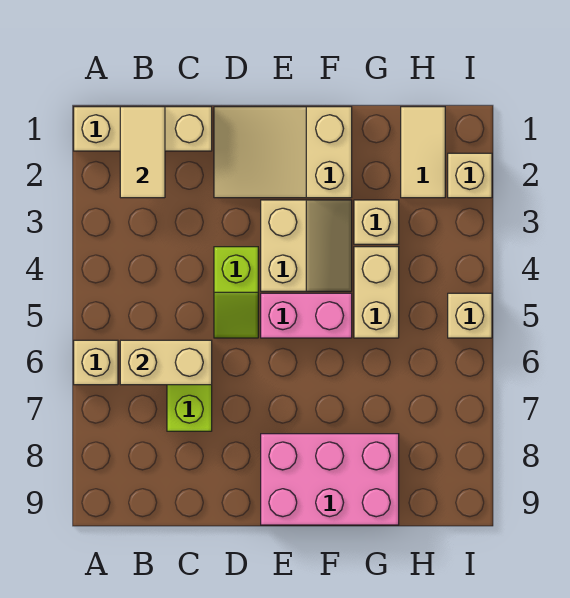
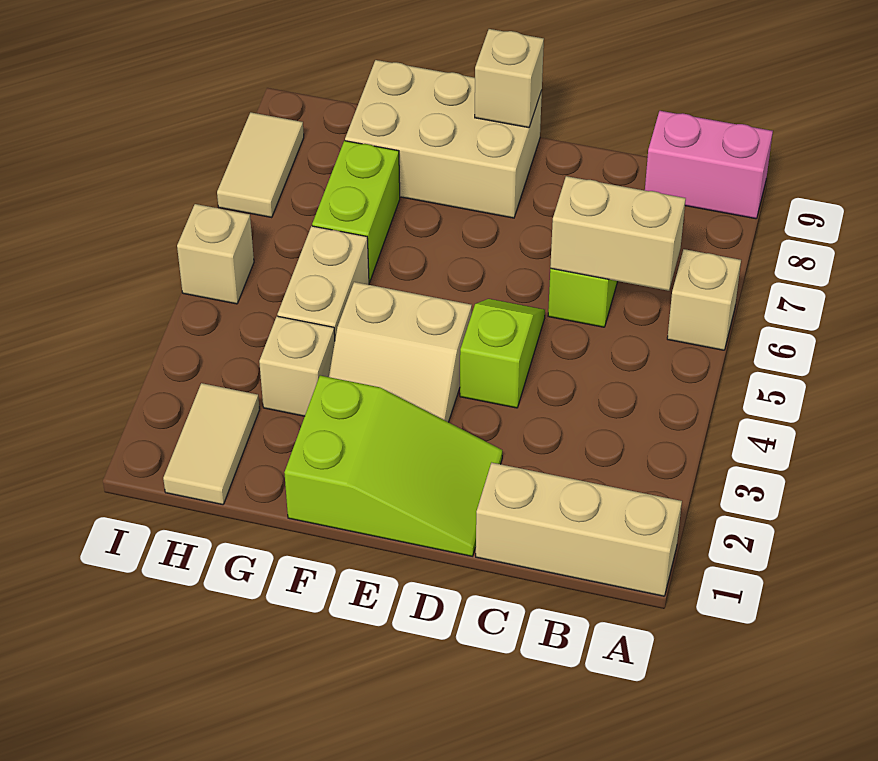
tan 1x2 tile [120,107,165,198] -> tan 1x2 tile moved to [217,112,304,218]
tan 2x3 slope [214,107,352,198] -> lime 2x3 slope [284,376,502,556]
tan 2x2 slope [261,200,352,291] -> tan 2x2 slope turned to [329,282,472,422]
pink 1x2 brick [261,293,352,338] -> pink 1x2 brick moved to [645,111,773,219]
pink 2x3 brick [261,434,399,525] -> tan 2x3 brick [345,60,542,218]
none -> lime 1x2 brick [312,141,400,282]
tan 1x1 brick [448,153,492,198] -> tan 1x1 brick moved to [475,29,544,128]

